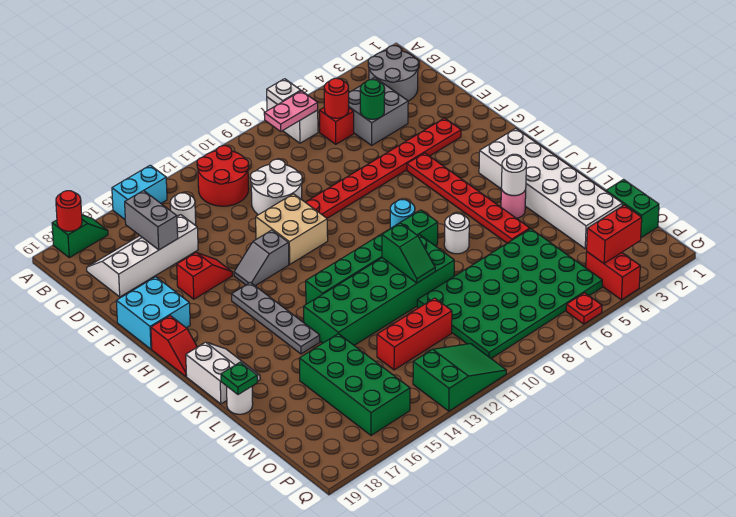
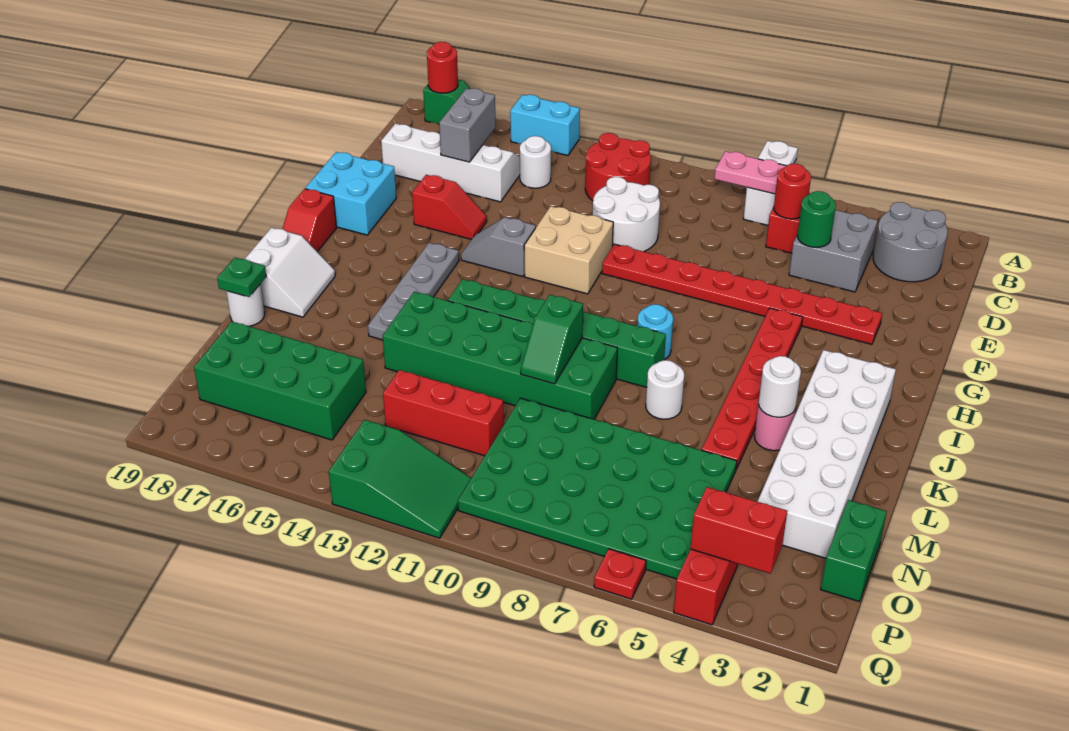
green 2x4 brick [299,334,410,435] -> green 2x4 brick turned to [194,321,366,440]

